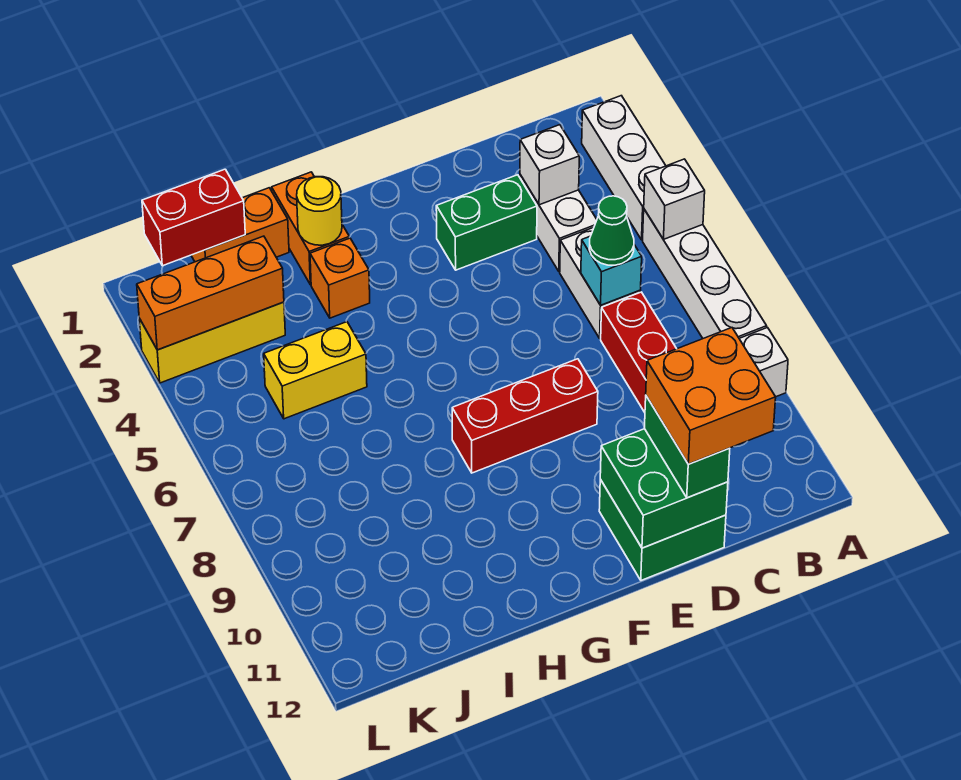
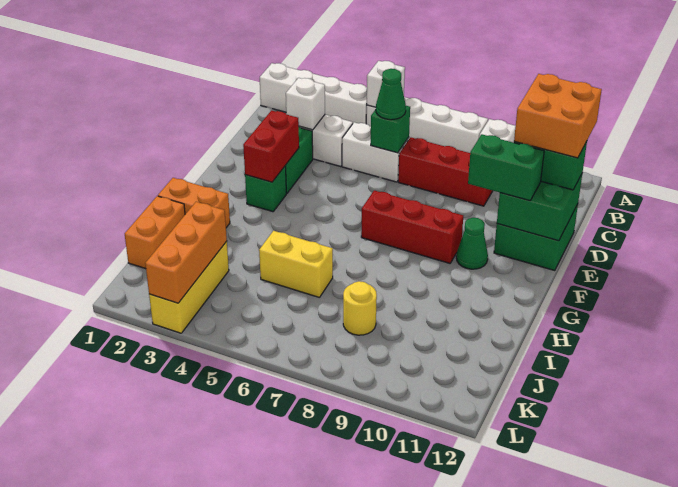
white 1x3 brick [582,96,666,240] -> white 1x4 brick [260,63,367,124]
cyan 1x1 brick [581,237,642,305] -> green 1x1 brick [371,106,410,153]
red 1x3 brick [452,359,598,473] -> red 1x3 brick turned to [361,190,463,263]
none -> green 1x2 brick [468,134,544,201]
none -> green 1x1 brick [245,166,286,212]
none -> green 1x1 cone [456,218,488,269]
yellow 1x1 round brick [297,177,342,245] -> yellow 1x1 round brick moved to [343,281,377,335]
orange 1x1 brick [310,238,370,318] -> none
yellow 1x2 brick [264,322,367,419] -> yellow 1x2 brick turned to [259,231,333,298]
red 1x2 brick [142,169,245,266] -> red 1x2 brick moved to [243,111,299,182]

